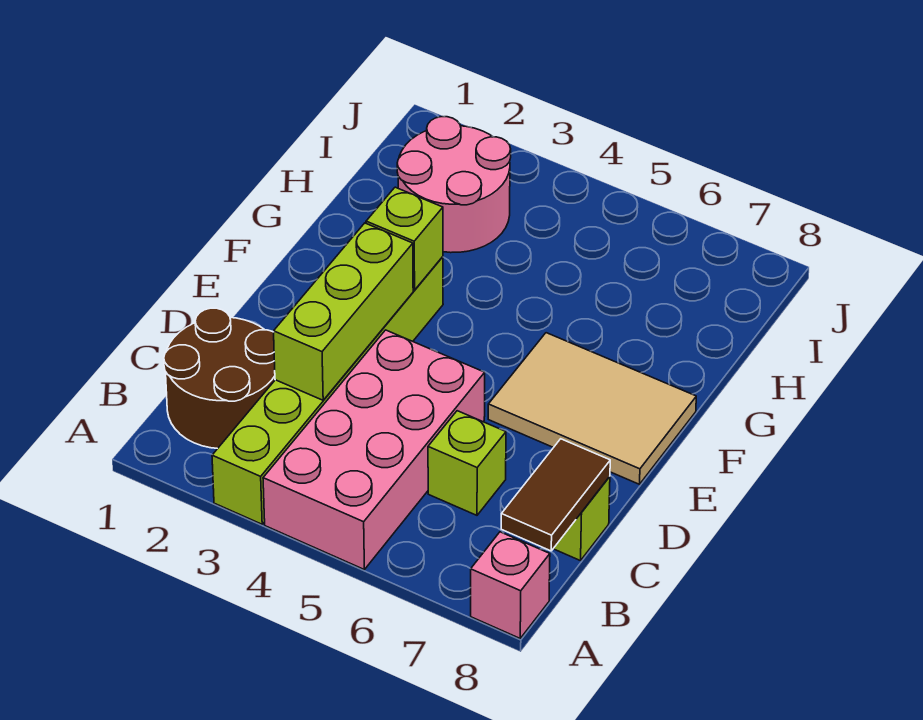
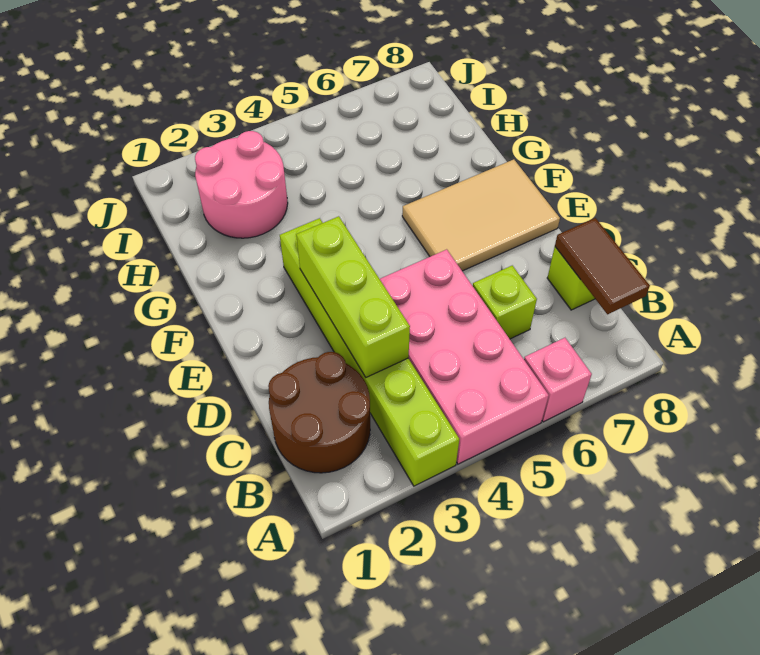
pink 1x1 brick [471,532,550,638] -> pink 1x1 brick moved to [524,338,592,422]
lime 1x1 brick [366,187,443,290] -> none

